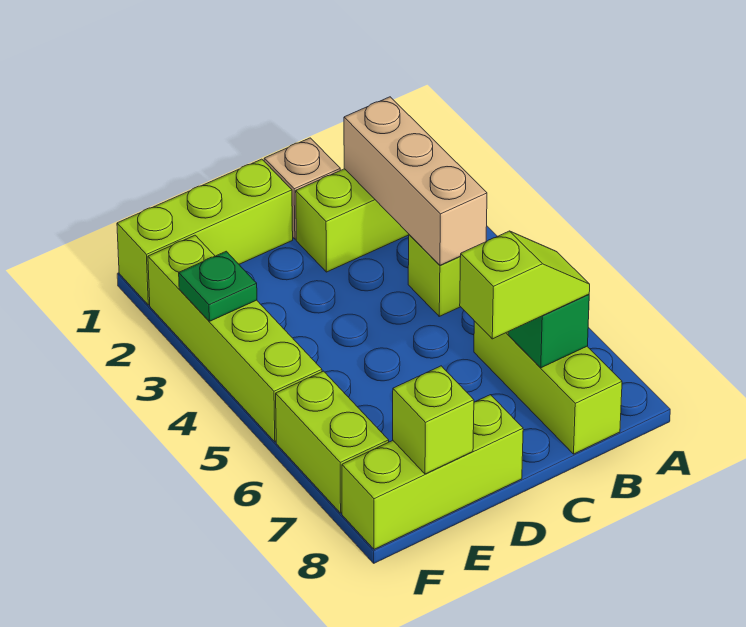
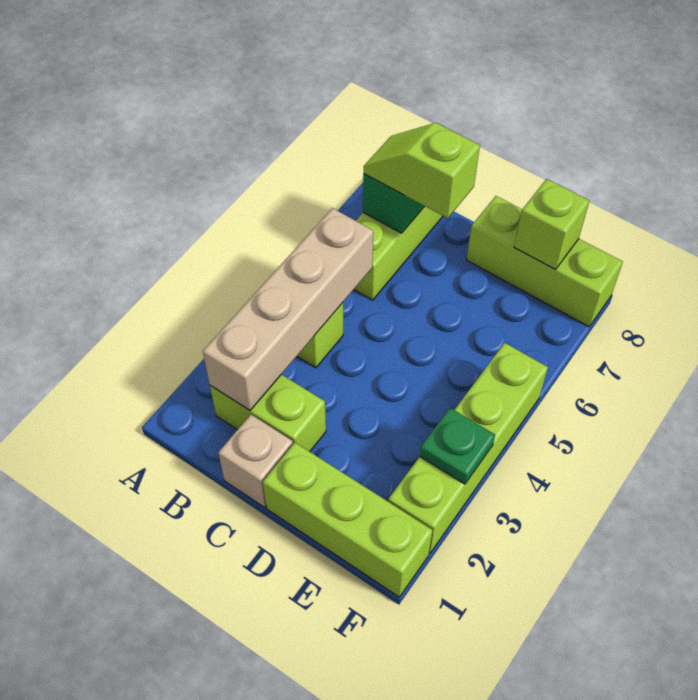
tan 1x3 brick [344,97,487,265] -> tan 1x4 brick [203,208,373,410]
lime 1x2 brick [276,371,389,513] -> none

